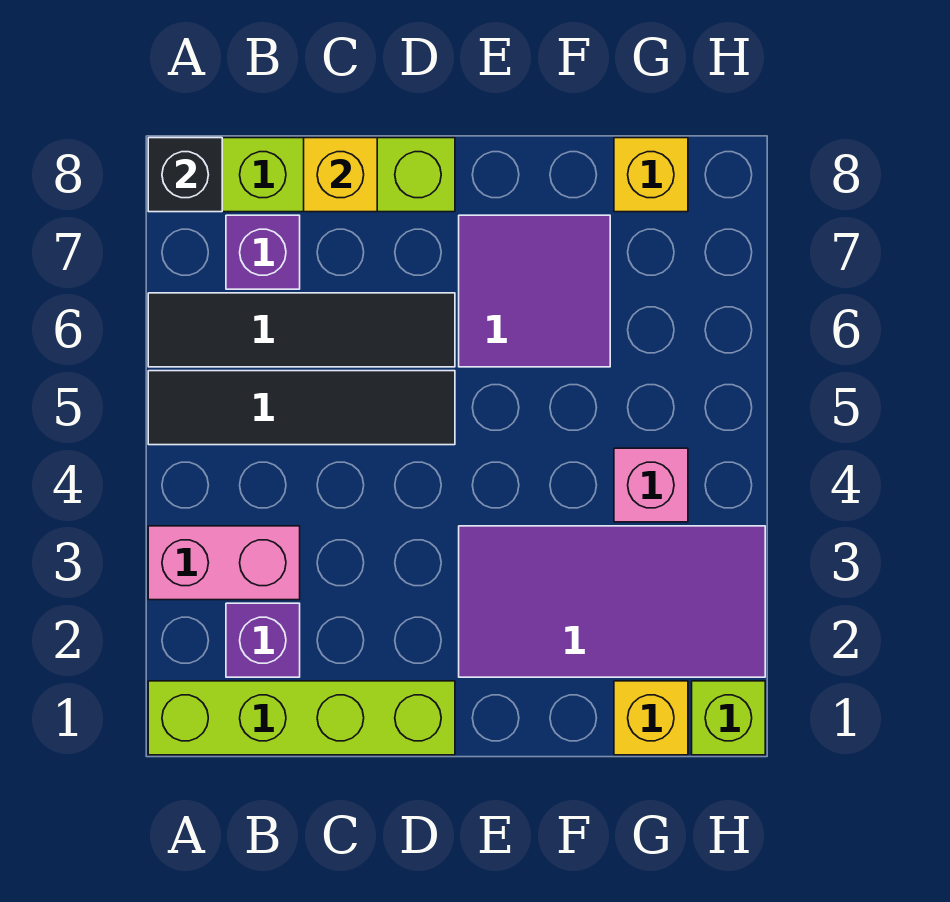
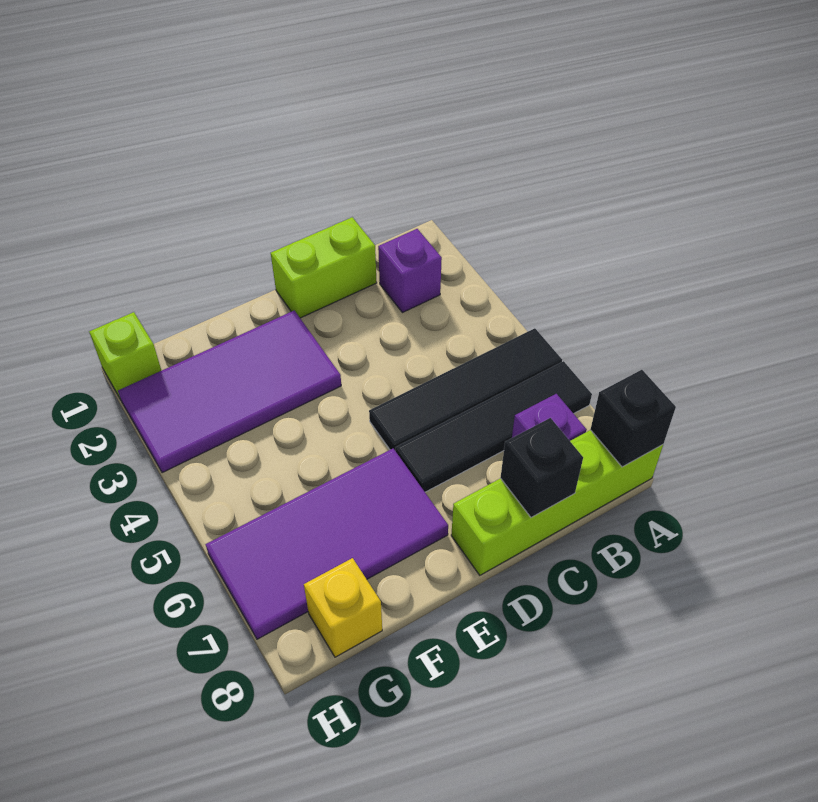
lime 1x4 brick [148,681,455,755] -> lime 1x2 brick [271,217,377,318]
pink 1x2 brick [148,526,300,600] -> none
yellow 1x1 brick [304,138,377,212] -> black 1x1 brick [500,418,583,518]
purple 2x2 tile [459,215,610,367] -> purple 2x4 tile [205,449,448,639]
yellow 1x1 brick [614,681,688,755] -> none
pink 1x1 brick [614,448,688,522] -> none

